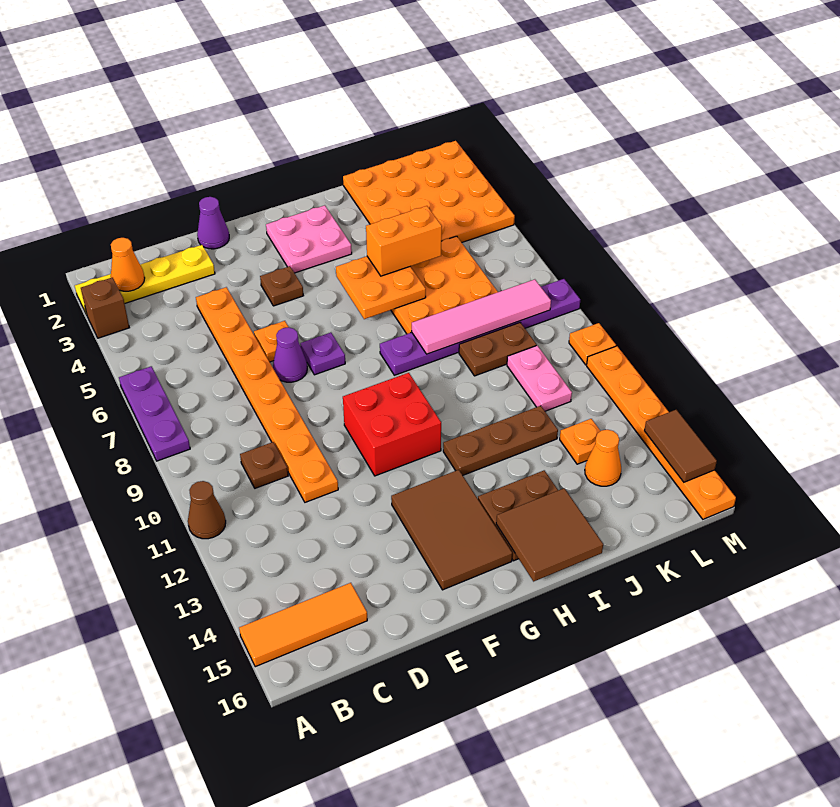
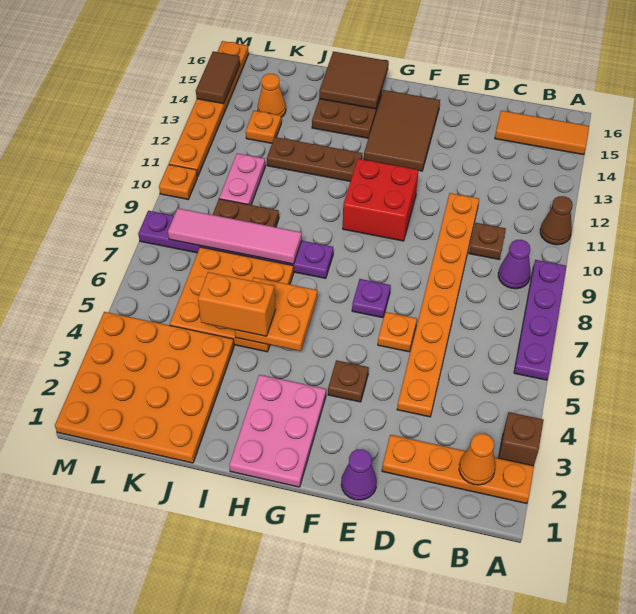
yellow 1x4 plate [75,245,215,315] -> orange 1x4 plate [382,435,534,504]
purple 1x3 plate [119,366,190,461] -> purple 1x4 plate [514,260,566,380]
purple 1x1 cone [273,327,307,382] -> purple 1x1 cone moved to [498,240,530,289]
pink 2x2 plate [266,205,352,273] -> pink 2x3 plate [229,375,326,487]

